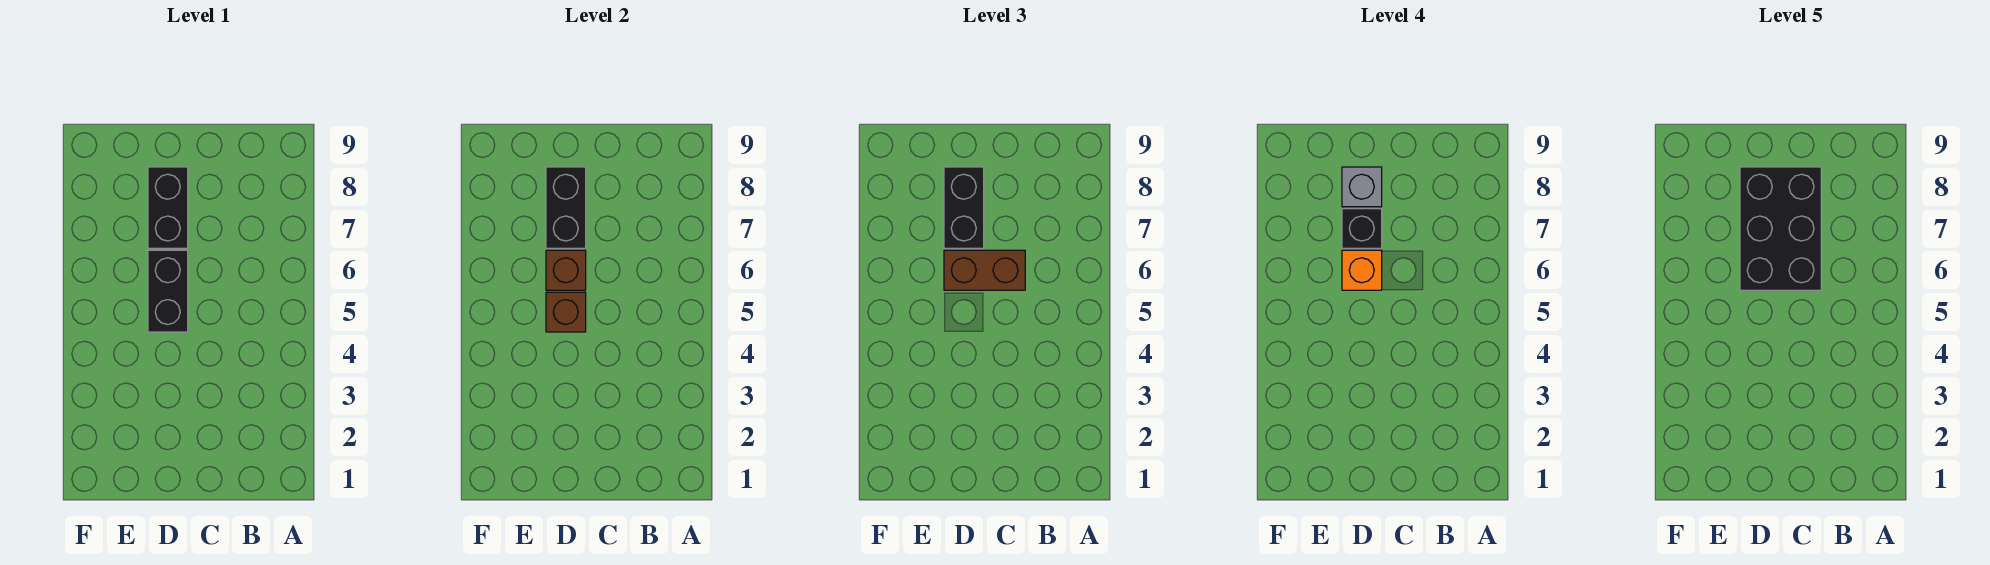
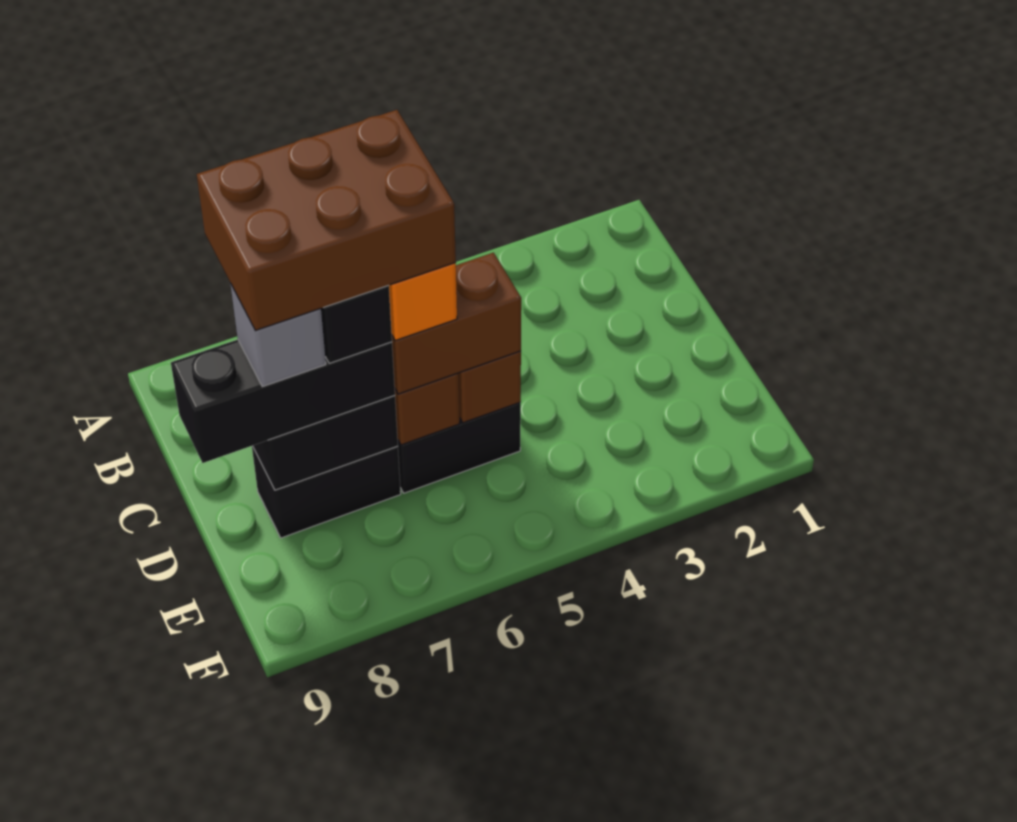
brown 1x2 brick [944,250,1025,290] -> brown 1x2 brick turned to [392,253,521,394]
black 2x3 brick [1740,167,1821,290] -> brown 2x3 brick [197,110,456,331]
black 1x2 brick [944,167,984,248] -> black 1x3 brick [171,340,395,463]

